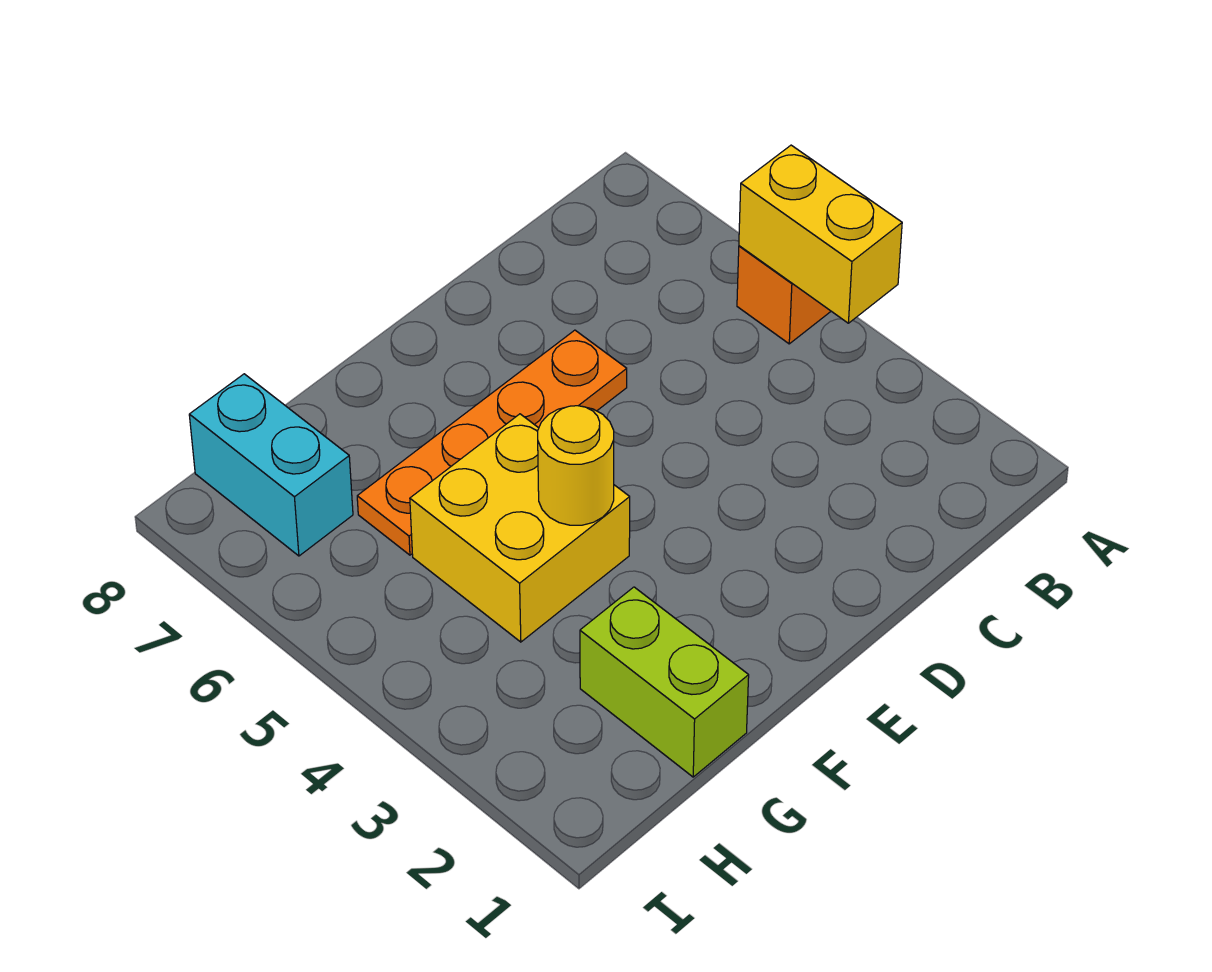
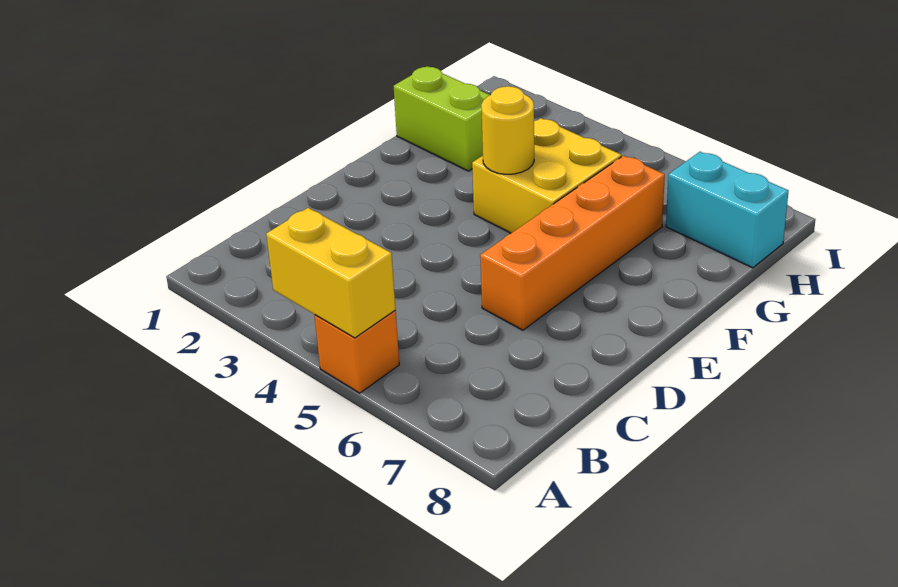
orange 1x4 plate [357,330,627,555] -> orange 1x4 brick [480,156,665,330]

